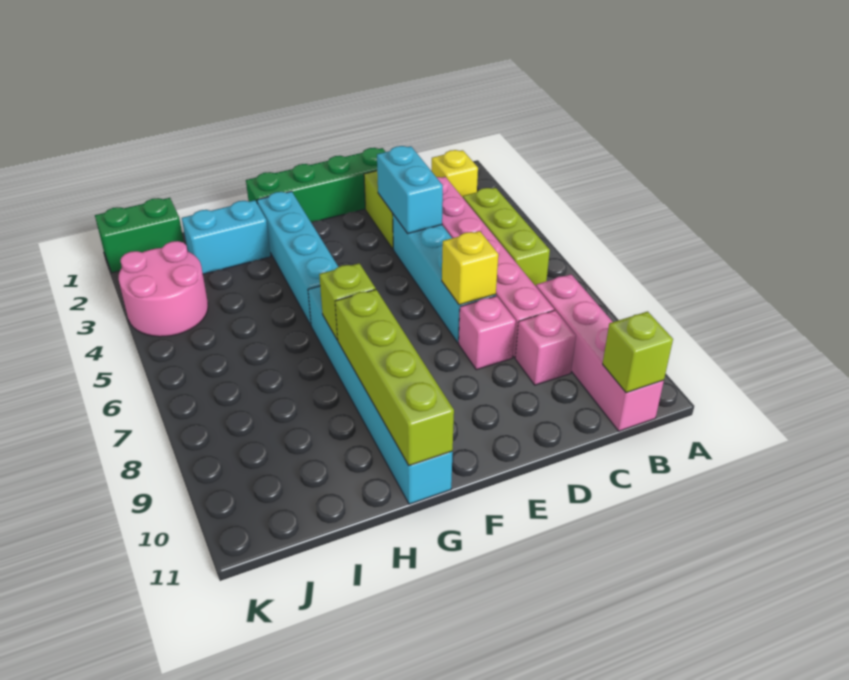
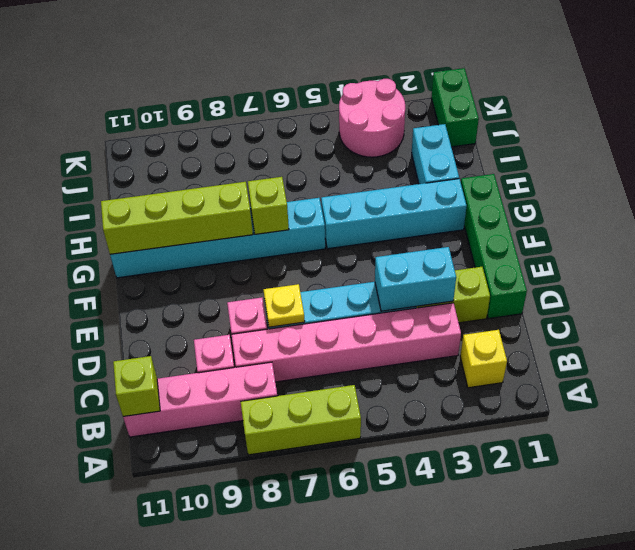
lime 1x3 brick [463,188,550,286] -> lime 1x3 brick moved to [241,385,361,455]
yellow 1x1 brick [442,231,498,305] -> yellow 1x1 plate [263,284,305,327]

